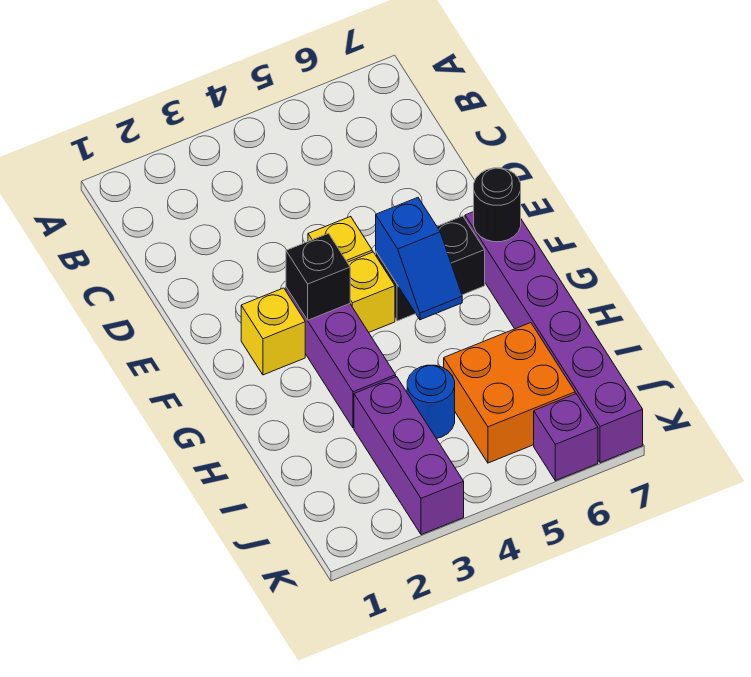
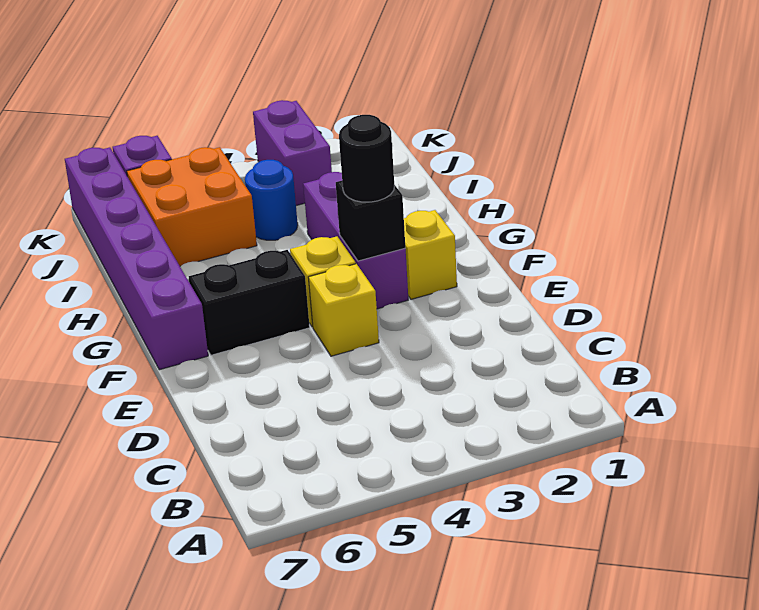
blue 1x2 slope [376,198,462,320] -> none
black 1x1 round brick [474,168,521,242] -> black 1x1 round brick moved to [339,115,394,202]
purple 1x3 brick [354,377,464,535] -> purple 1x2 brick [253,100,332,206]

